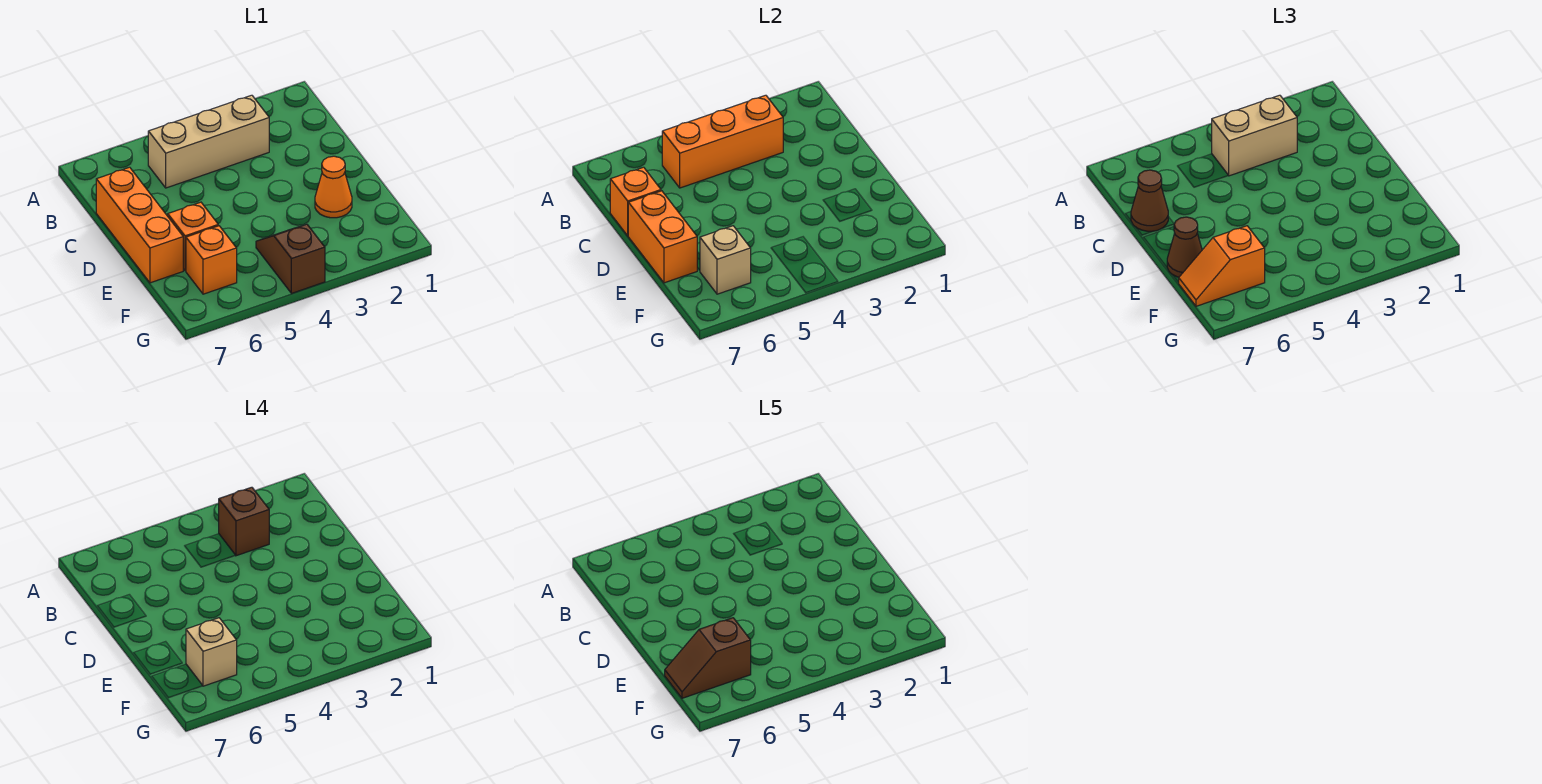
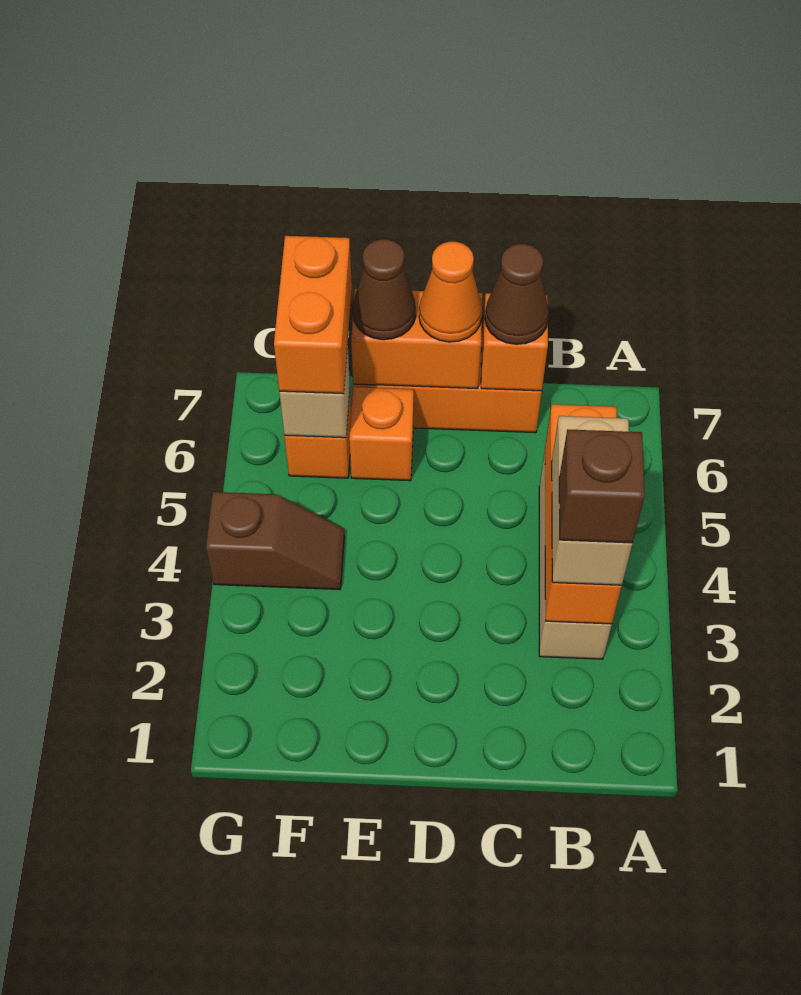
orange 1x1 cone [315,156,352,218] -> orange 1x1 cone moved to [419,242,482,342]
orange 1x2 slope [1179,226,1265,306] -> orange 1x2 brick [274,236,352,394]
tan 1x1 brick [186,618,237,686] -> none
brown 1x2 slope [665,618,751,698] -> none

